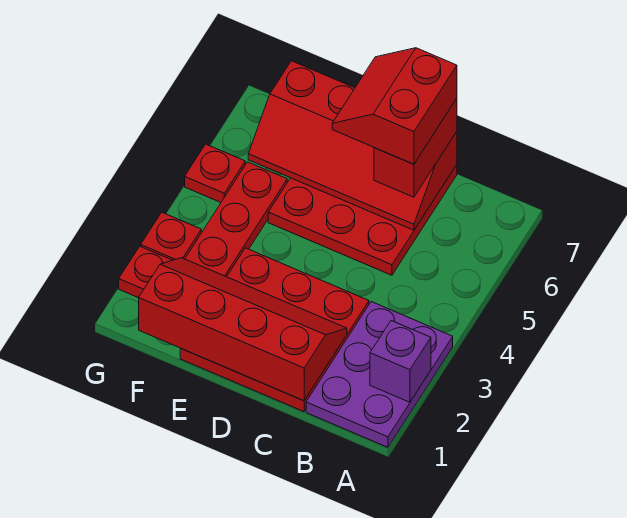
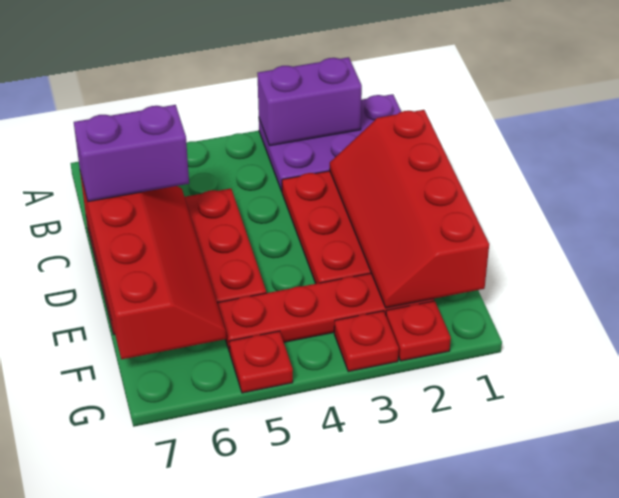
purple 1x1 brick [370,321,431,402] -> purple 1x2 brick [257,57,362,146]
red 1x2 brick [374,99,457,197] -> purple 1x2 brick [74,105,189,202]
red 2x2 slope [332,48,457,164] -> none

